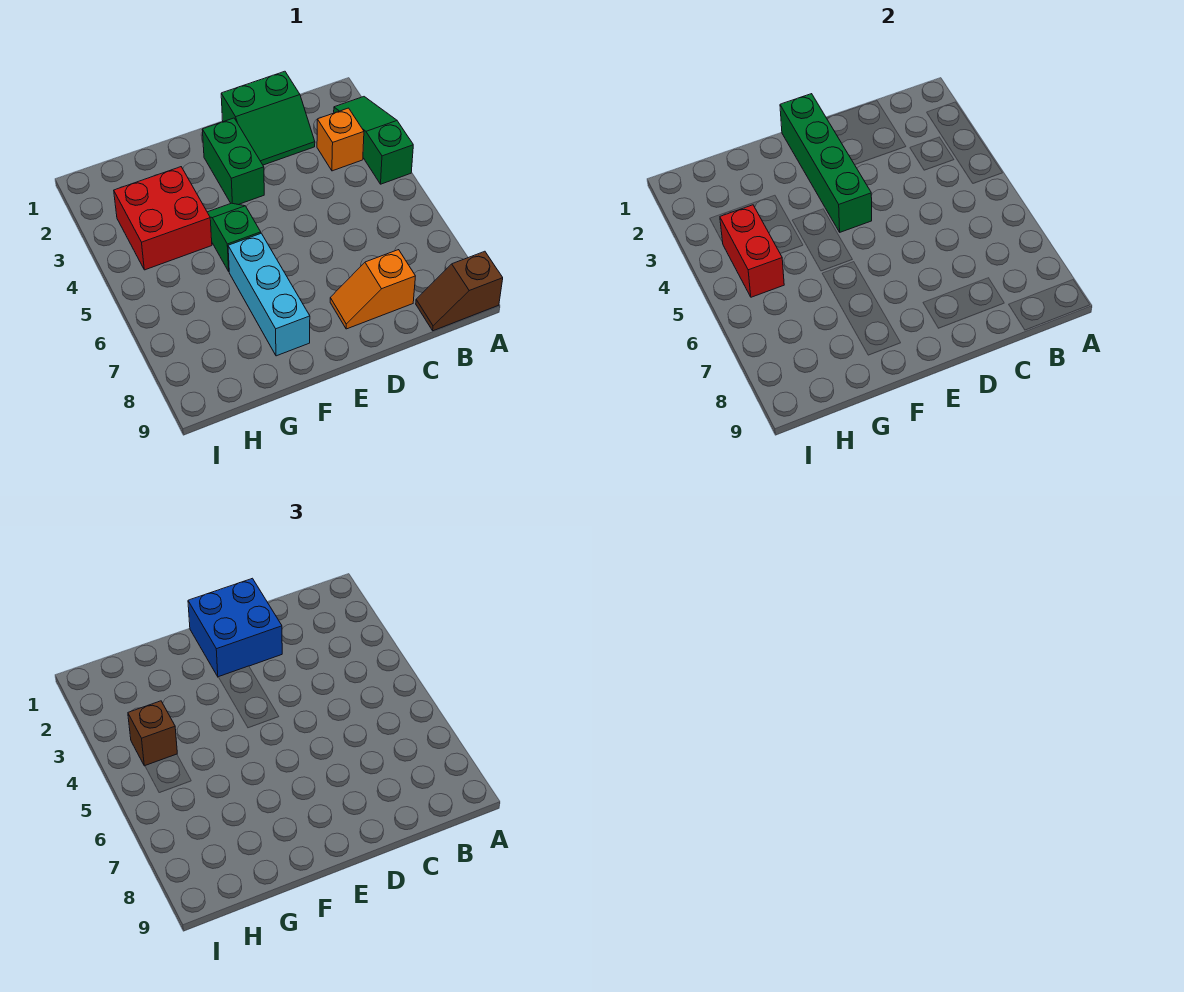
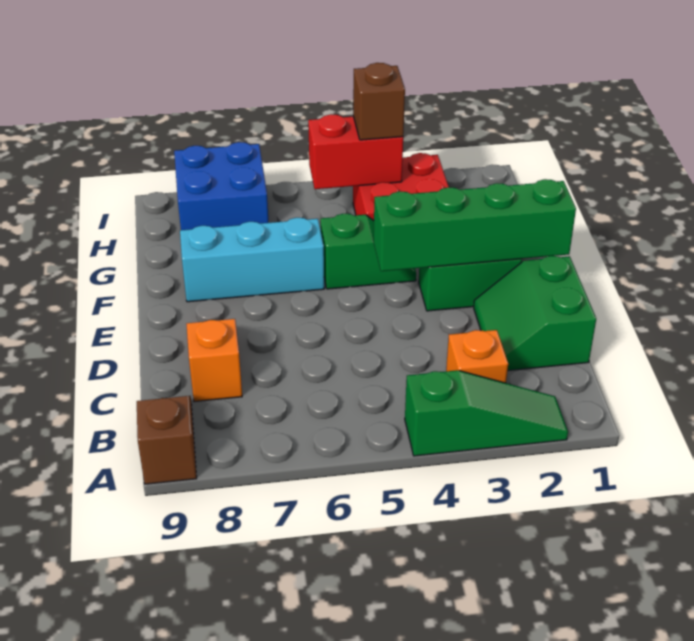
blue 2x2 brick [188,578,282,677] -> blue 2x2 brick moved to [174,142,269,230]

